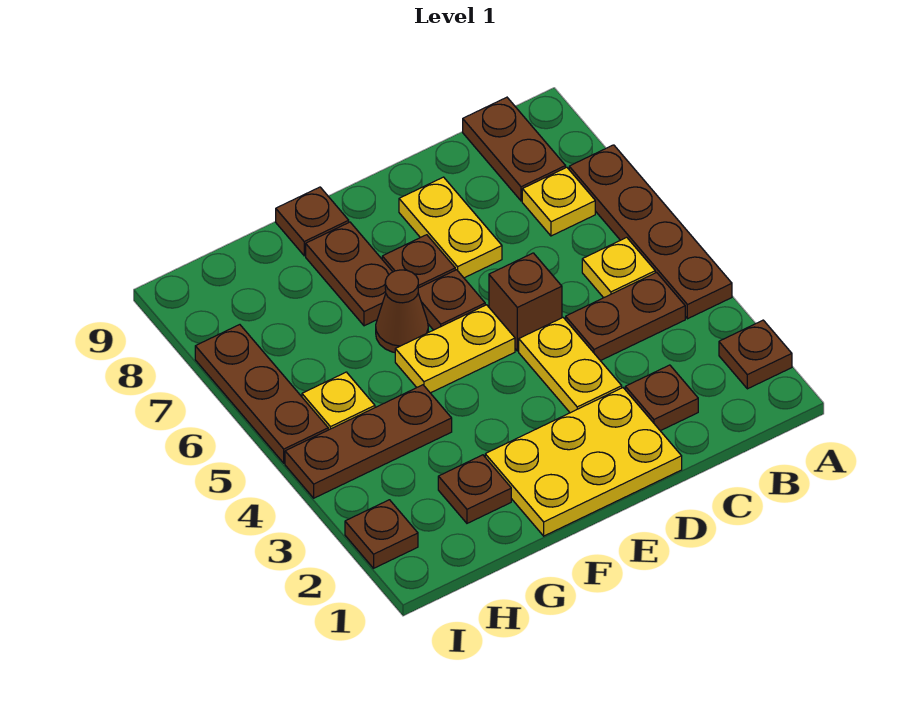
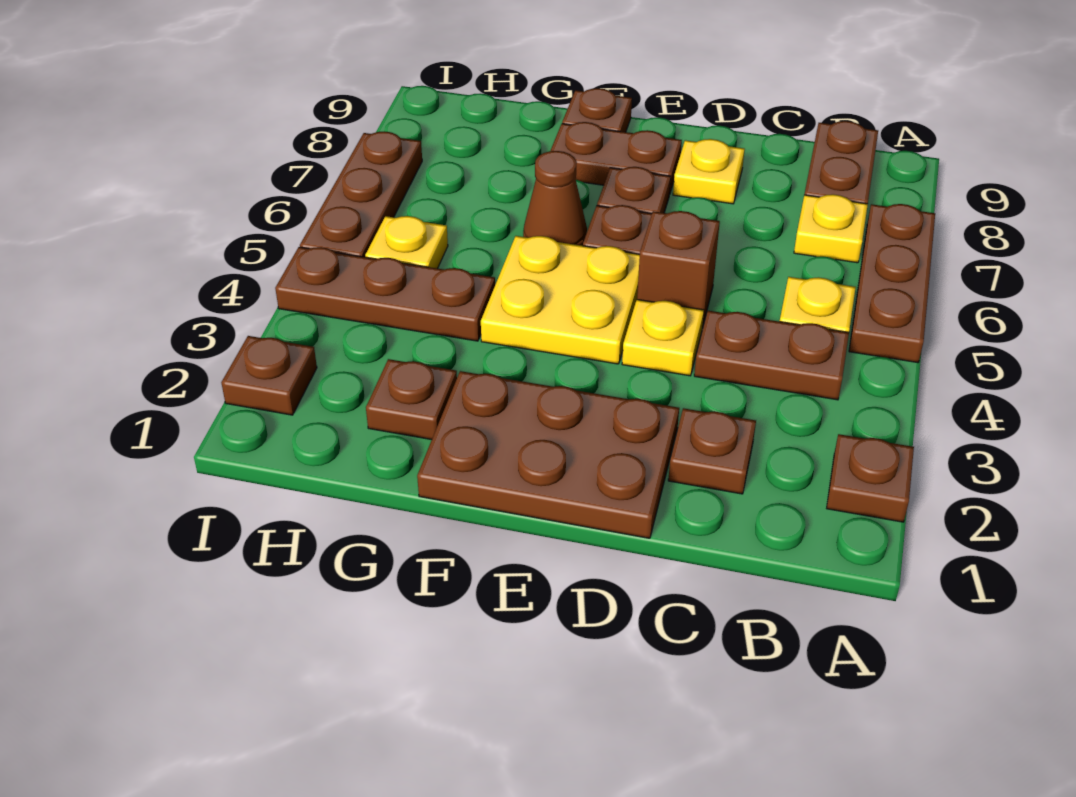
brown 1x4 plate [569,145,732,319] -> brown 1x3 plate [849,204,935,363]
yellow 2x3 plate [485,388,682,536] -> brown 2x3 plate [417,371,679,538]
yellow 1x2 plate [519,318,622,413] -> yellow 1x1 plate [622,300,704,376]
yellow 1x2 plate [399,177,502,278] -> yellow 1x1 plate [673,139,745,204]
yellow 1x2 plate [395,305,515,393] -> yellow 2x2 plate [481,236,640,364]
brown 1x2 plate [306,222,392,326] -> brown 1x2 plate turned to [551,122,682,195]

